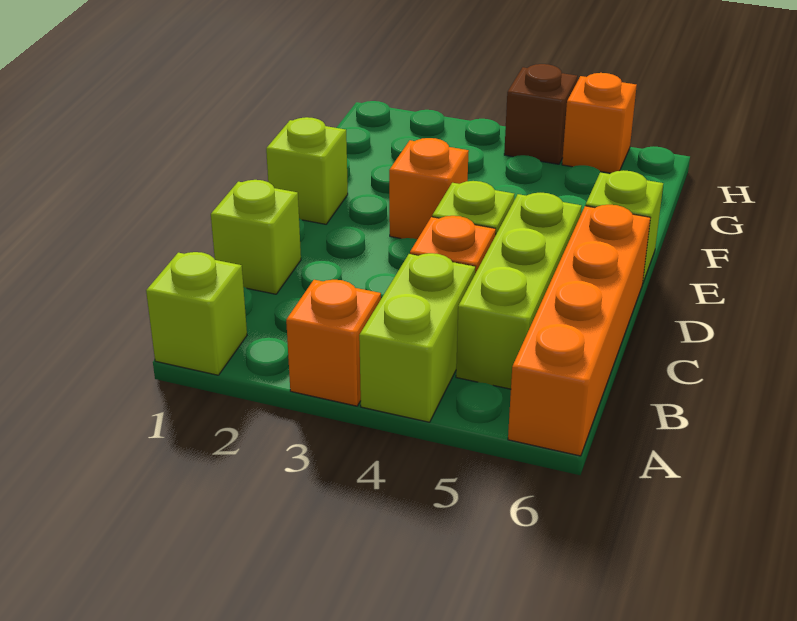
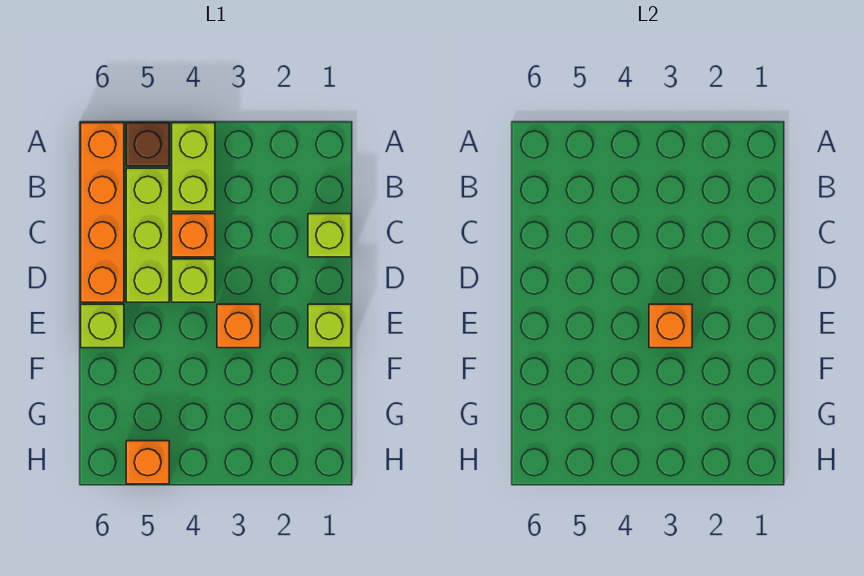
lime 1x1 brick [146,252,247,375] -> none
orange 1x1 brick [286,280,381,406] -> orange 1x1 brick moved to [649,304,692,348]
brown 1x1 brick [504,64,577,164] -> brown 1x1 brick moved to [126,123,169,166]

